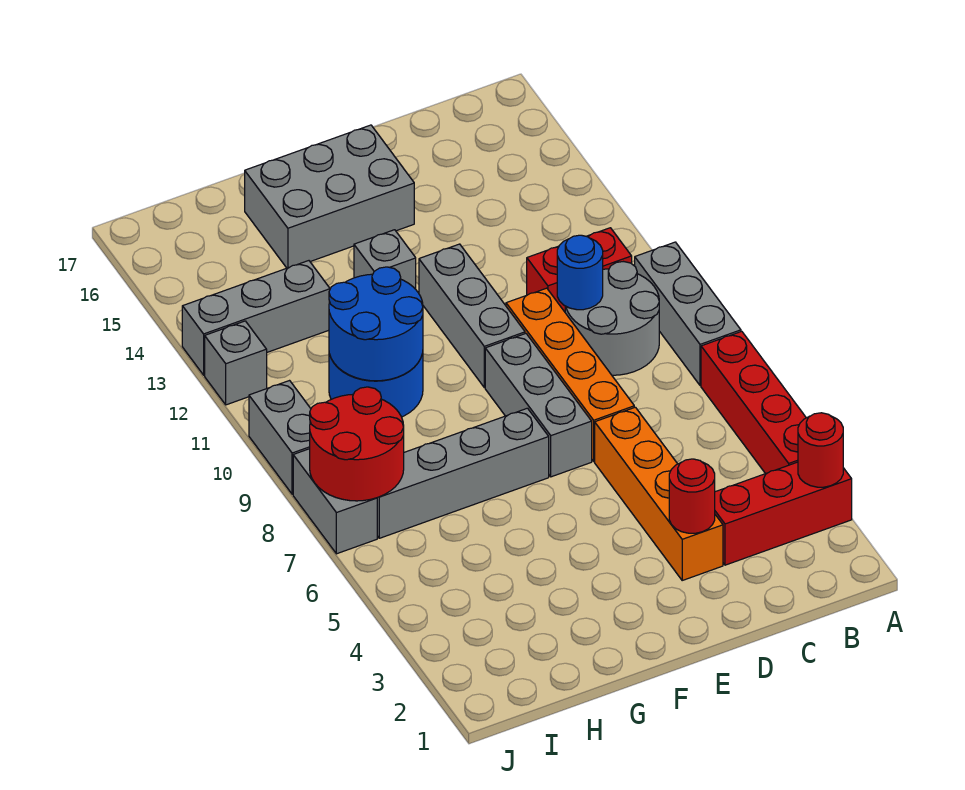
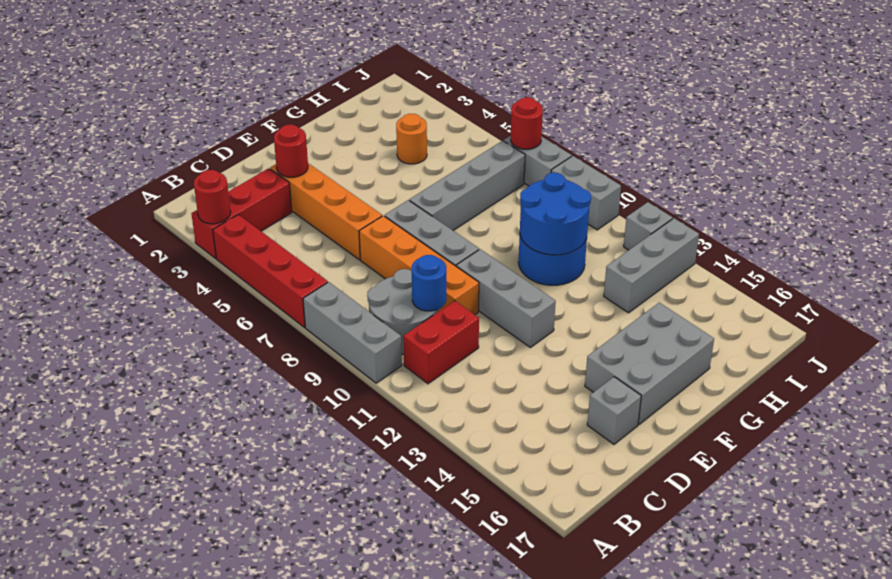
grey 1x1 brick [354,230,416,289] -> grey 1x1 brick moved to [587,377,641,444]
none -> orange 1x1 round brick [396,114,427,164]
red 2x2 round brick [310,387,404,501] -> red 1x1 round brick [511,97,543,149]

